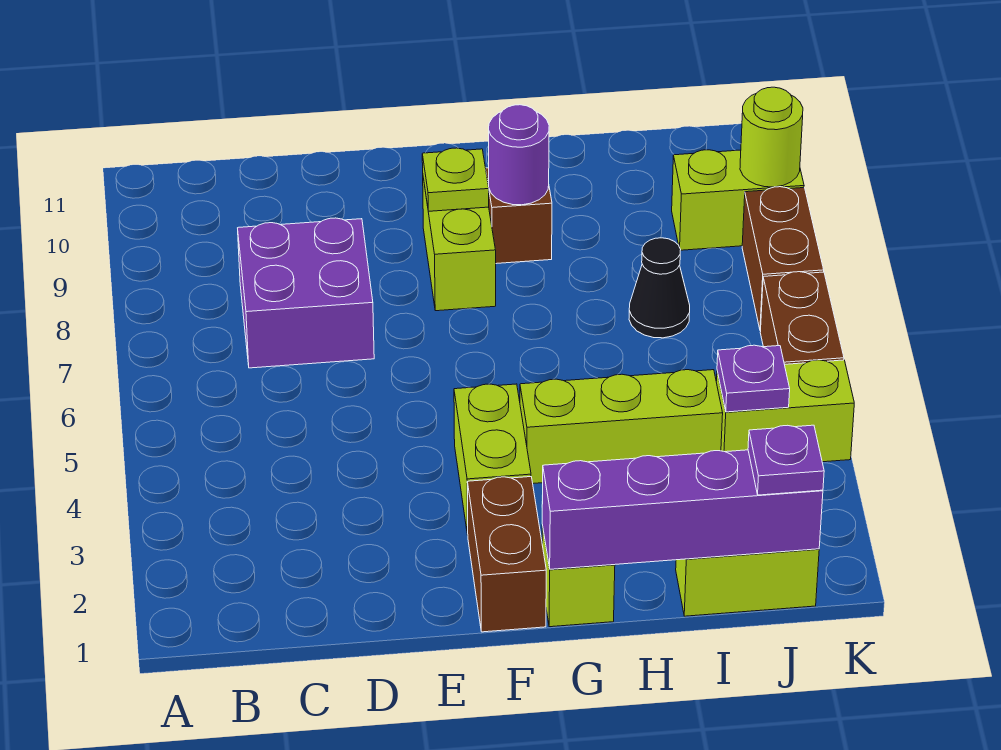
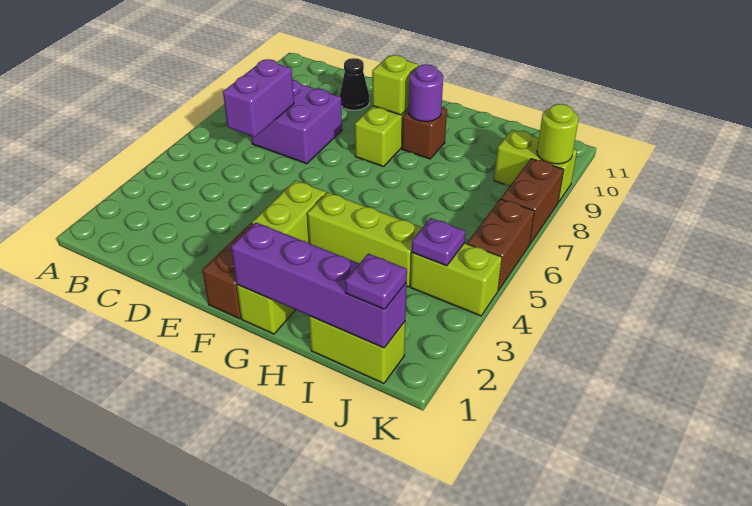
none -> purple 1x2 brick [223,59,294,137]
lime 1x1 plate [422,148,489,211] -> lime 1x1 brick [372,55,418,115]
black 1x1 cone [629,238,690,338] -> black 1x1 cone moved to [340,58,369,110]

